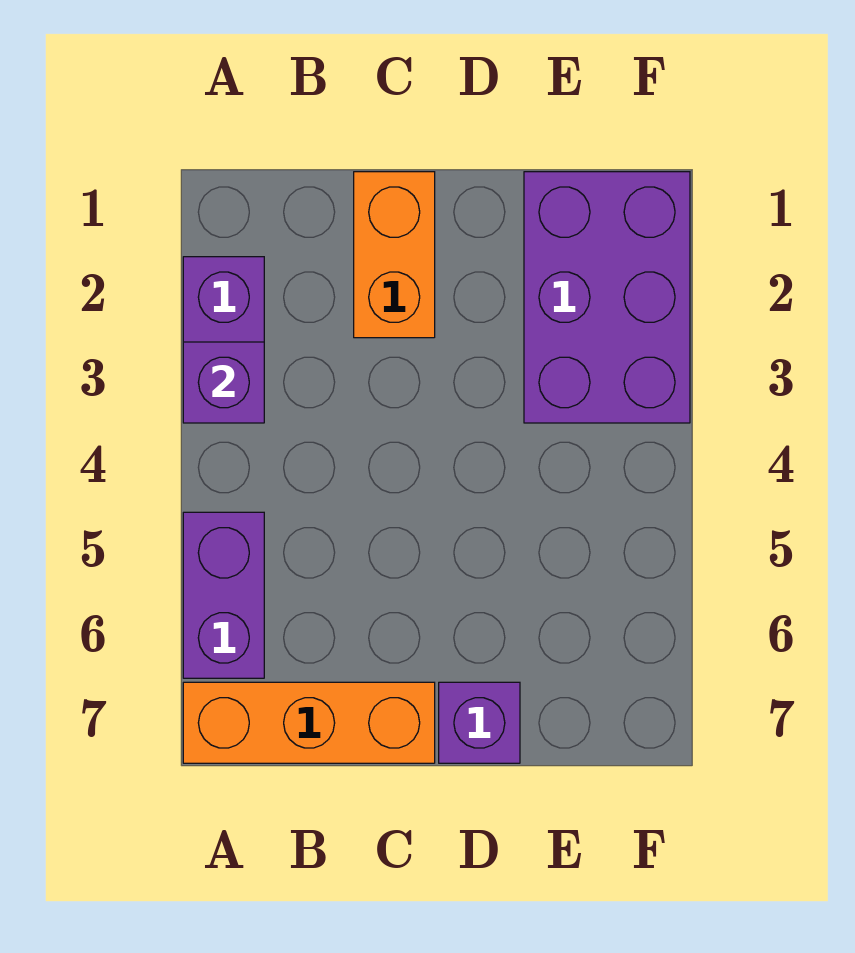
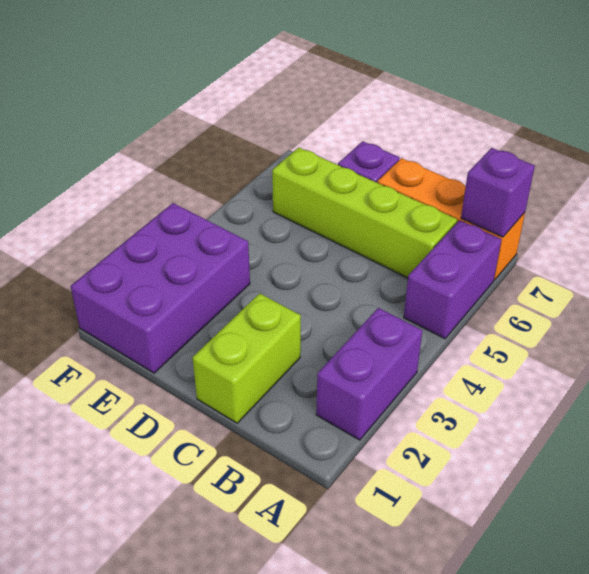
purple 1x1 brick [183,342,264,423] -> purple 1x1 brick moved to [461,148,535,237]
none -> lime 1x4 brick [272,147,457,278]
orange 1x2 brick [354,172,435,338] -> lime 1x2 brick [193,293,301,423]

